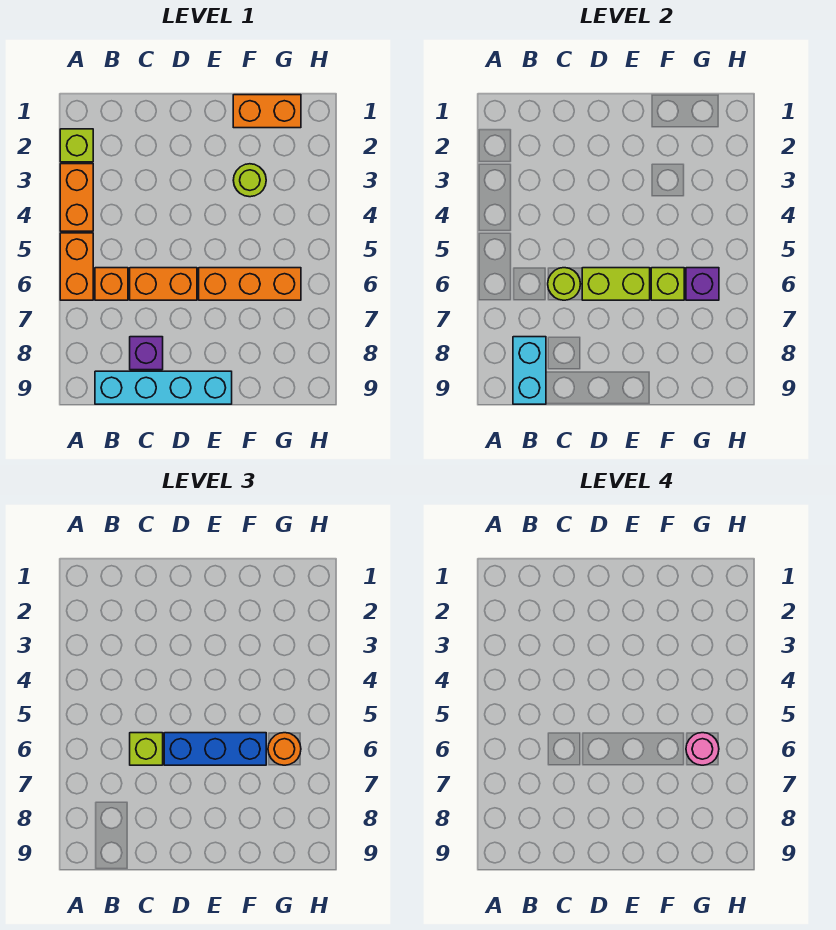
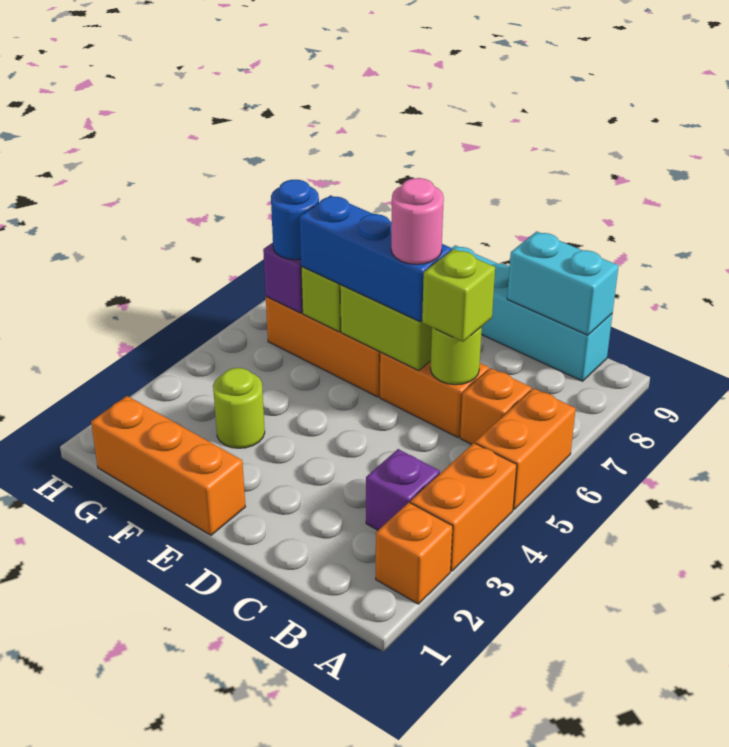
lime 1x1 brick [60,129,93,162] -> orange 1x1 brick [376,503,453,604]
cyan 1x2 brick [513,337,546,404] -> cyan 1x2 brick turned to [507,231,619,335]
purple 1x1 brick [130,337,163,370] -> purple 1x1 brick moved to [366,449,440,530]
orange 1x2 brick [233,95,301,128] -> orange 1x3 brick [91,396,245,535]
orange 1x1 round brick [268,733,301,765] -> blue 1x1 round brick [271,180,319,260]
pink 1x1 round brick [686,733,719,765] -> pink 1x1 round brick moved to [391,178,444,264]

